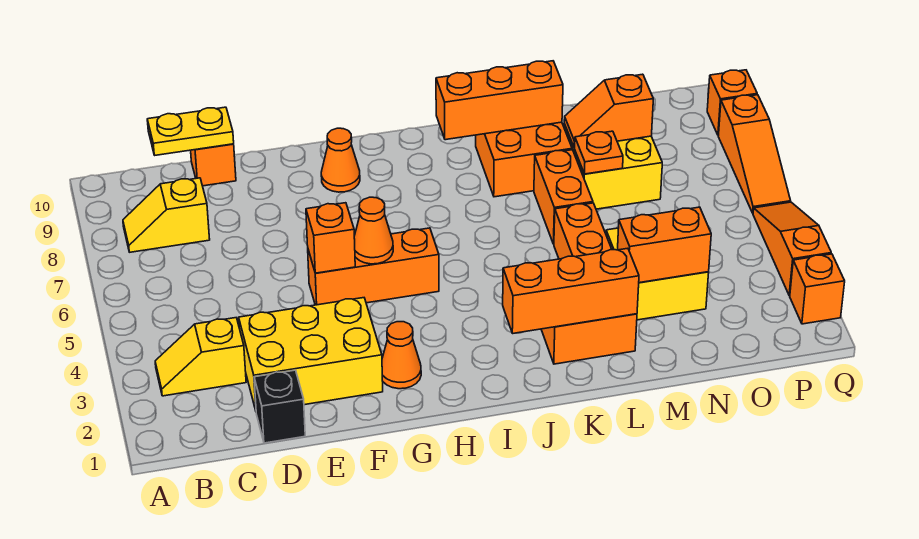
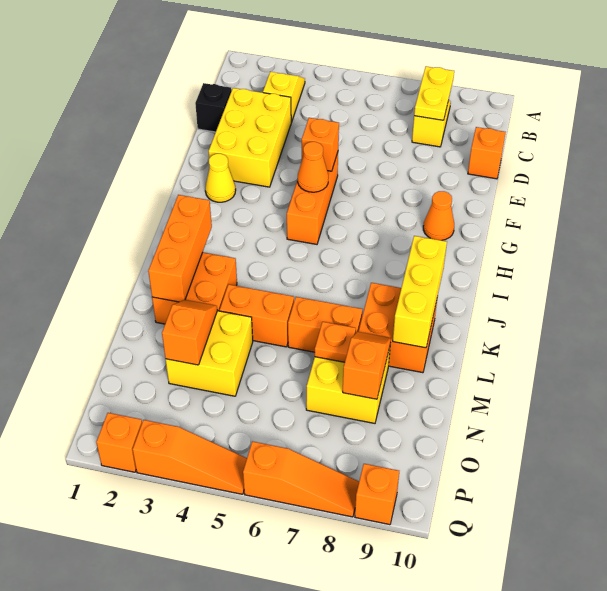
yellow 1x2 plate [147,107,234,155] -> yellow 1x2 plate moved to [414,66,454,120]
orange 1x1 cone [382,322,421,389] -> yellow 1x1 cone [205,154,236,202]
orange 1x3 brick [436,61,563,140] -> yellow 1x3 brick [393,236,447,348]
orange 1x2 brick [618,207,711,283] -> orange 1x2 slope [162,300,217,365]
orange 1x3 slope [718,95,791,213] -> orange 1x3 slope turned to [243,441,359,517]

